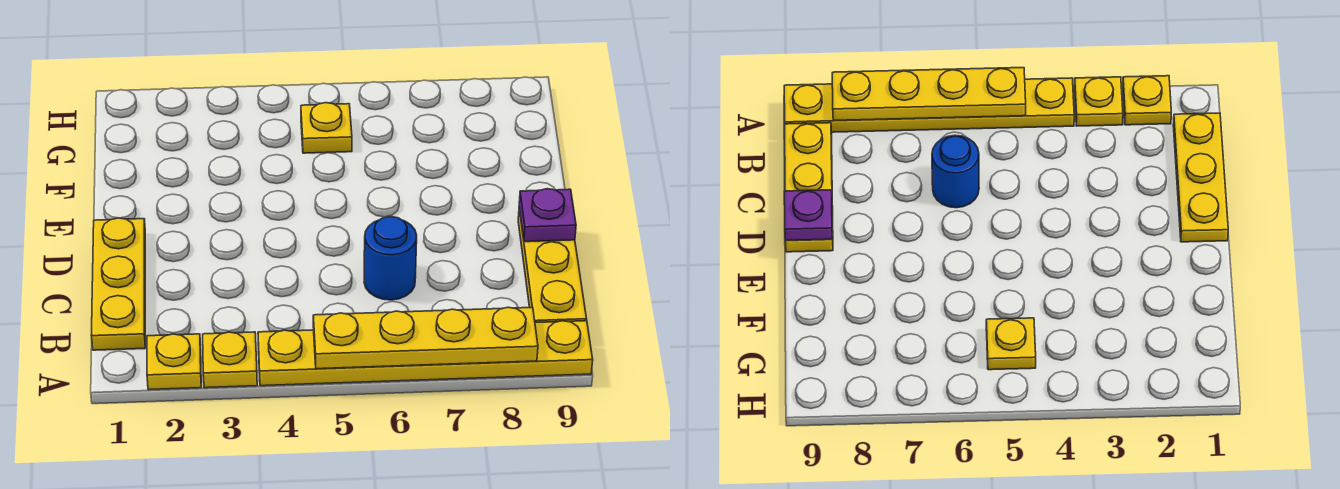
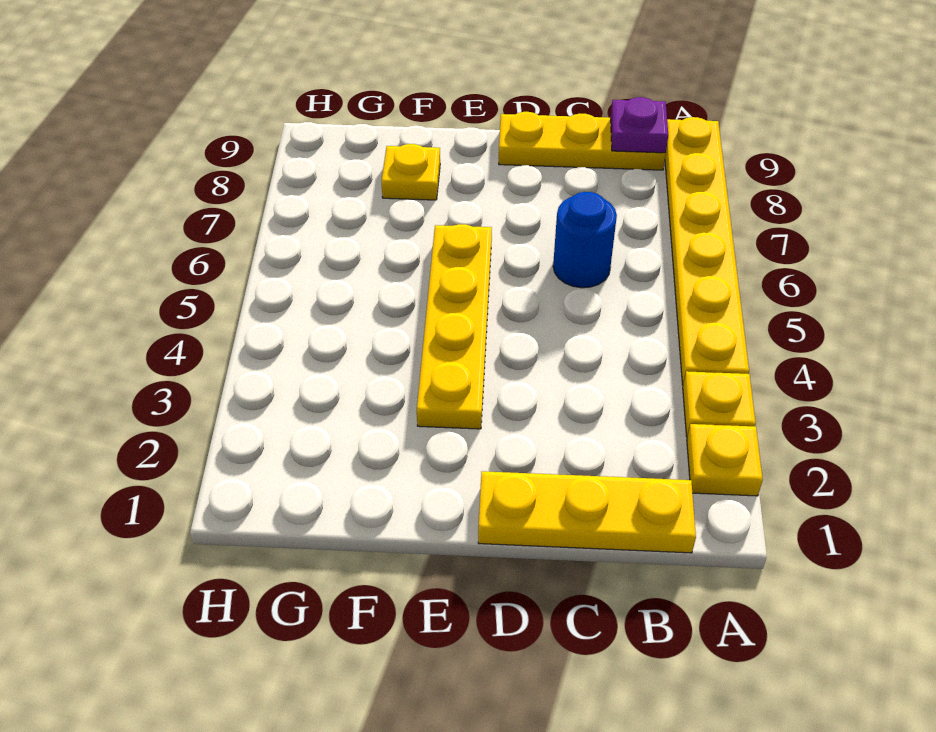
yellow 1x4 plate [313,307,538,369] -> yellow 1x4 plate moved to [417,224,492,429]
purple 1x1 plate [519,189,576,242] -> purple 1x1 plate moved to [611,97,668,153]
yellow 1x1 plate [301,103,352,153] -> yellow 1x1 plate moved to [381,144,440,200]

